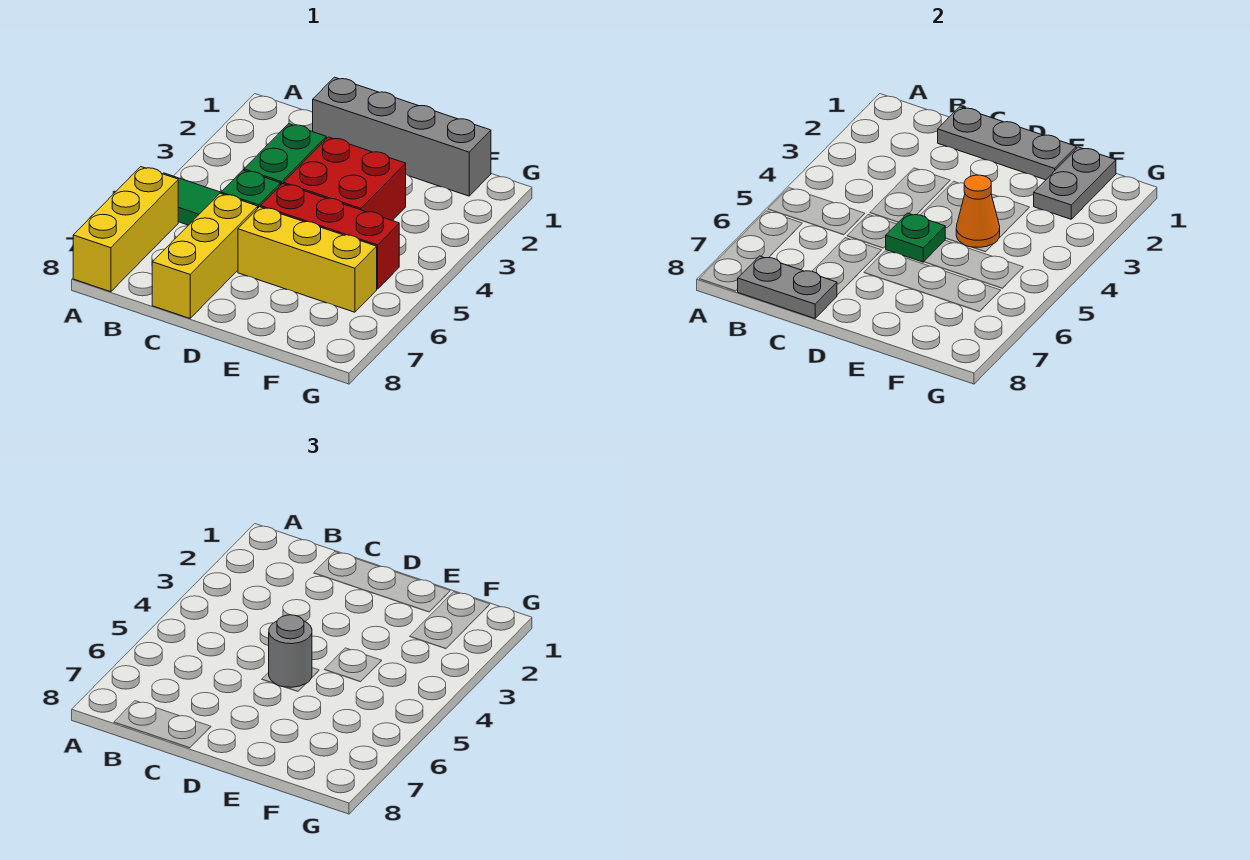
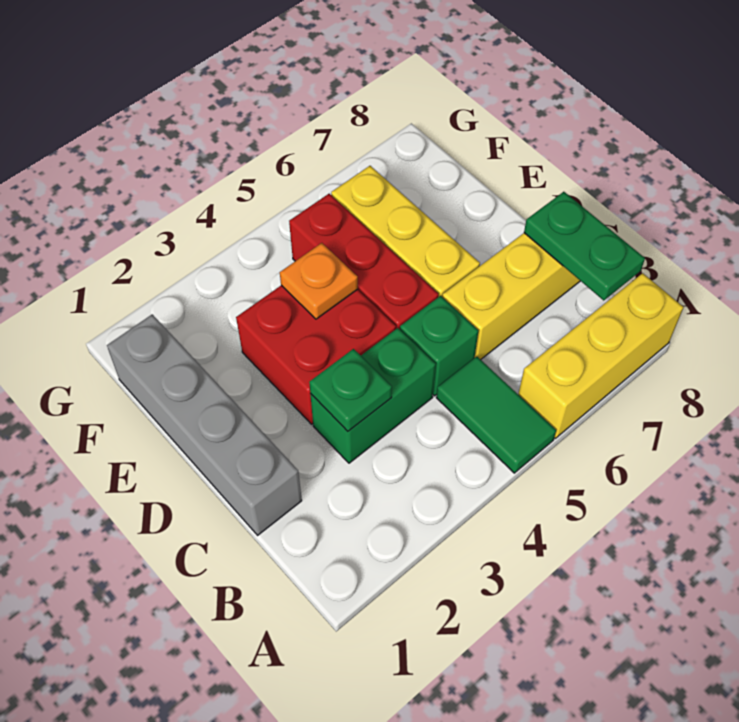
grey 1x2 plate [738,256,837,318] -> green 1x2 plate [524,192,645,301]
grey 1x3 plate [938,107,1076,180] -> none
green 1x1 plate [886,213,945,262] -> green 1x1 plate moved to [309,349,392,431]
grey 1x1 round brick [269,615,312,687] -> none
orange 1x1 cone [956,175,1000,247] -> orange 1x1 plate [280,243,358,319]
grey 1x2 plate [1034,147,1116,219] -> none

